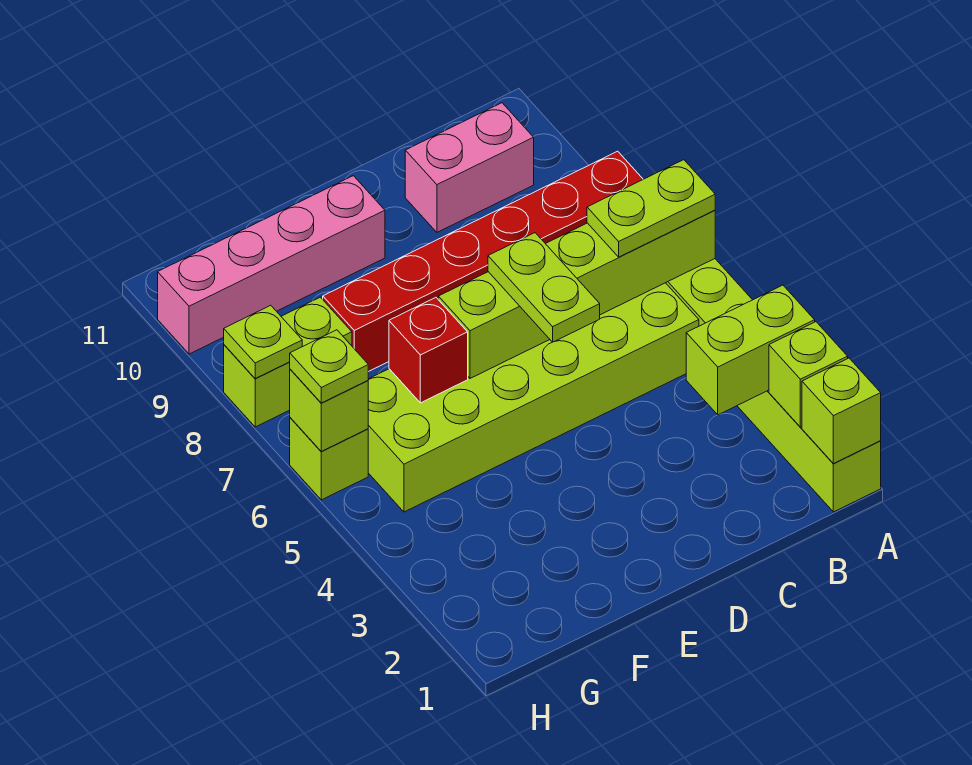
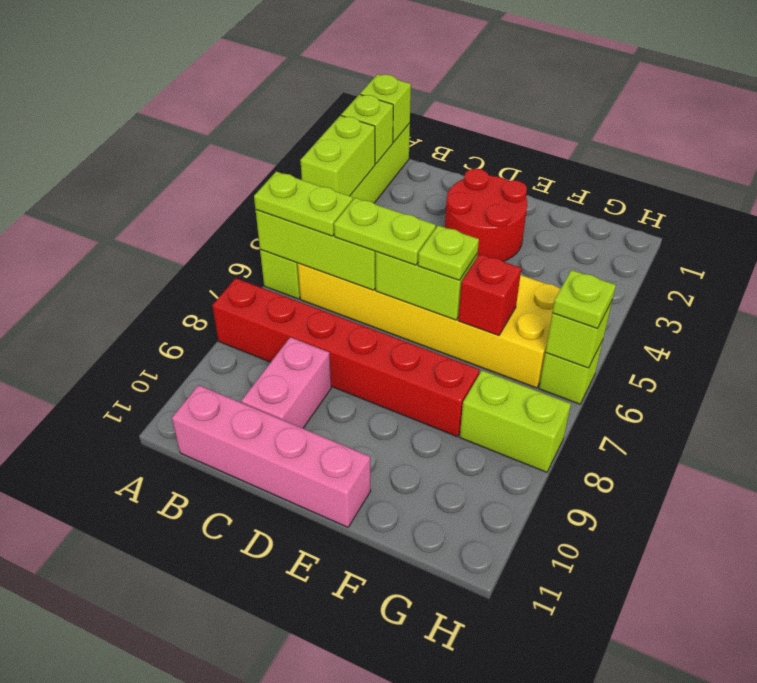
lime 1x2 brick [686,285,815,415] -> lime 1x2 brick turned to [300,116,375,196]
lime 2x6 brick [368,283,699,512] -> yellow 2x6 brick [298,263,561,388]
pink 1x2 brick [405,103,534,232] -> pink 1x2 brick turned to [241,337,331,428]
none -> red 2x2 round brick [445,168,527,261]
lime 1x2 plate [488,233,600,342] -> lime 1x2 plate turned to [334,198,436,265]
pink 1x4 brick [158,176,385,354] -> pink 1x4 brick moved to [172,385,371,527]
lime 1x1 plate [224,305,302,378] -> lime 1x1 plate moved to [418,225,479,280]

